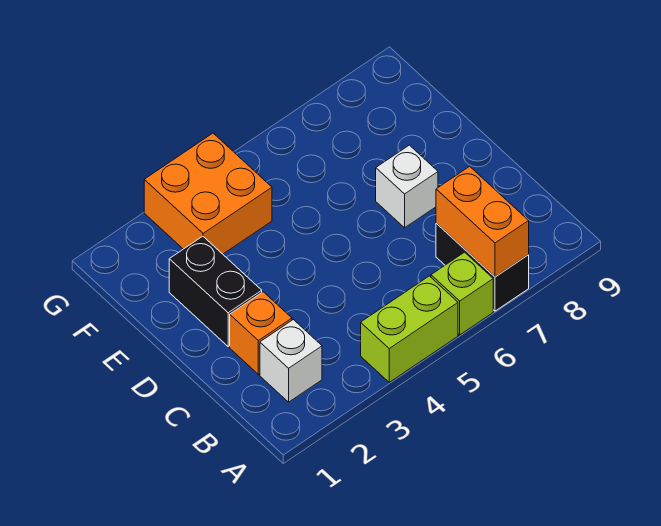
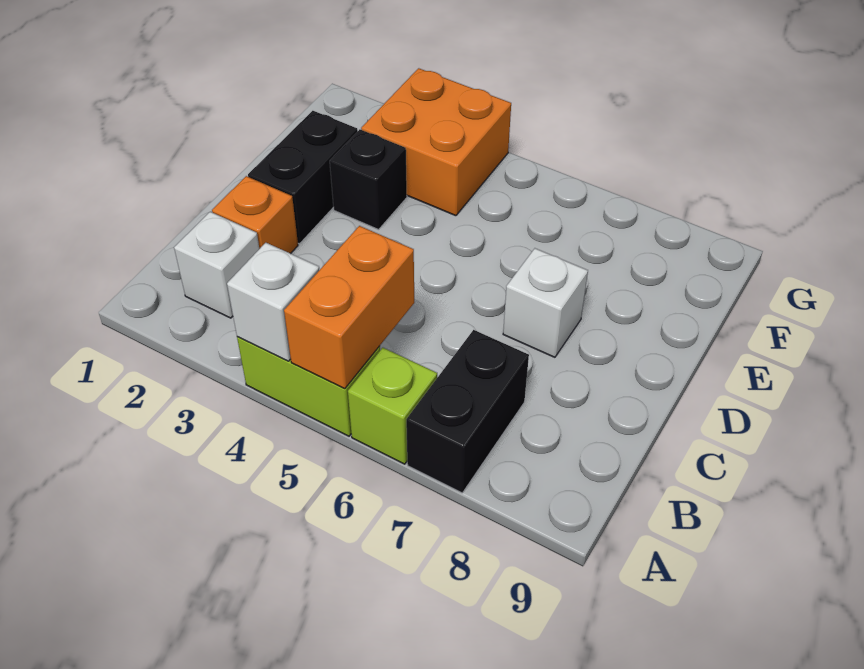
none -> white 1x1 brick [227,243,319,361]
orange 1x2 brick [436,166,529,277] -> orange 1x2 brick moved to [284,226,414,389]
none -> black 1x1 brick [330,129,407,230]

